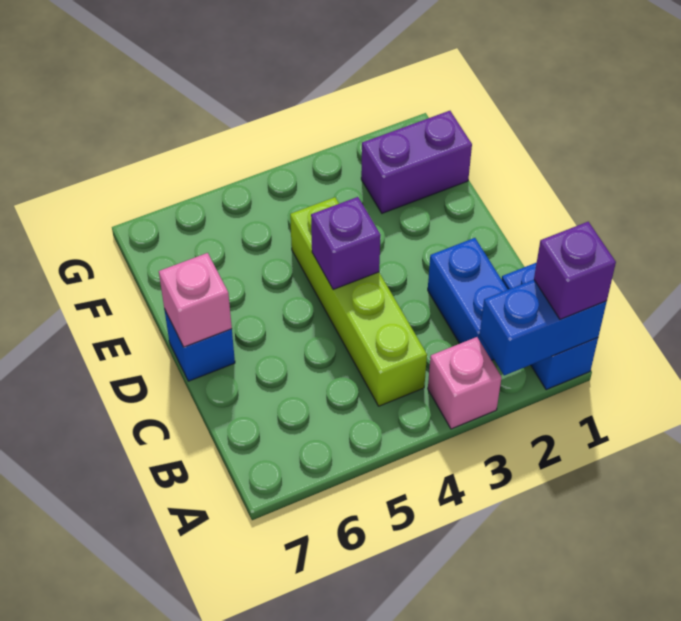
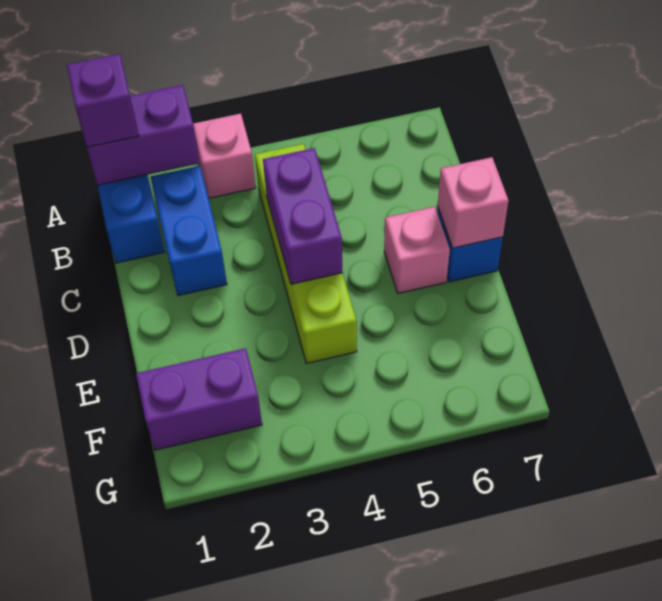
blue 1x2 brick [480,280,607,376] -> purple 1x2 brick [87,85,200,185]
purple 1x1 brick [311,197,381,290] -> purple 1x2 brick [263,148,343,284]
none -> pink 1x1 brick [384,207,450,293]

